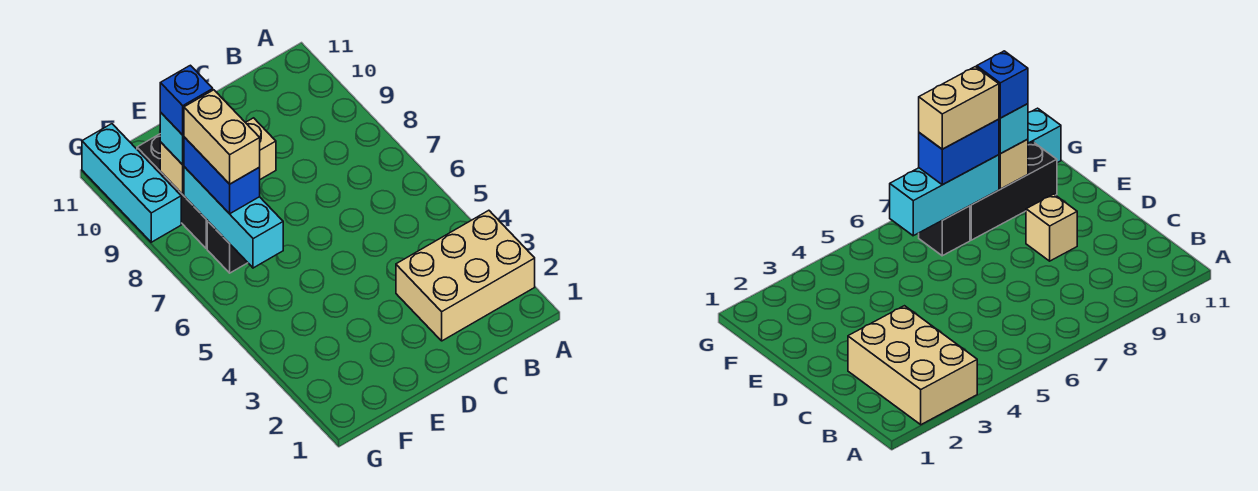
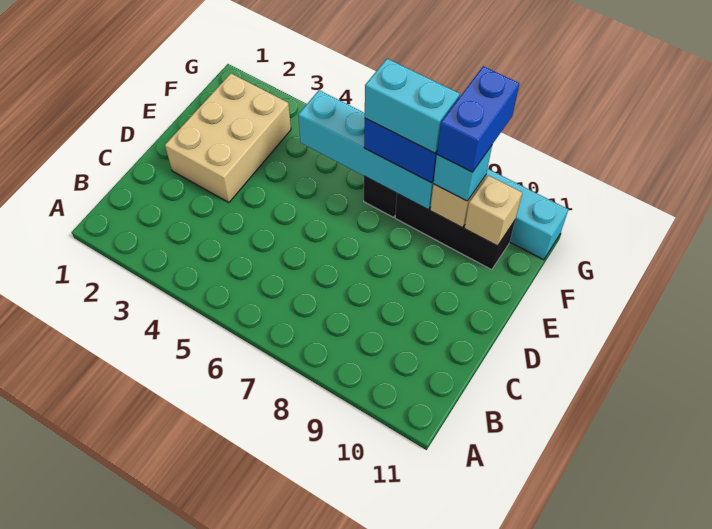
tan 2x3 brick [396,210,535,341] -> tan 2x3 brick moved to [165,74,291,202]
tan 1x1 brick [245,118,276,179] -> tan 1x1 brick moved to [464,175,522,246]
cyan 1x3 brick [184,167,283,268] -> cyan 1x4 brick [298,90,434,210]
tan 1x2 brick [184,90,260,184] -> cyan 1x2 brick [365,59,460,153]
blue 1x1 brick [160,65,213,135] -> blue 1x2 brick [437,66,519,172]

